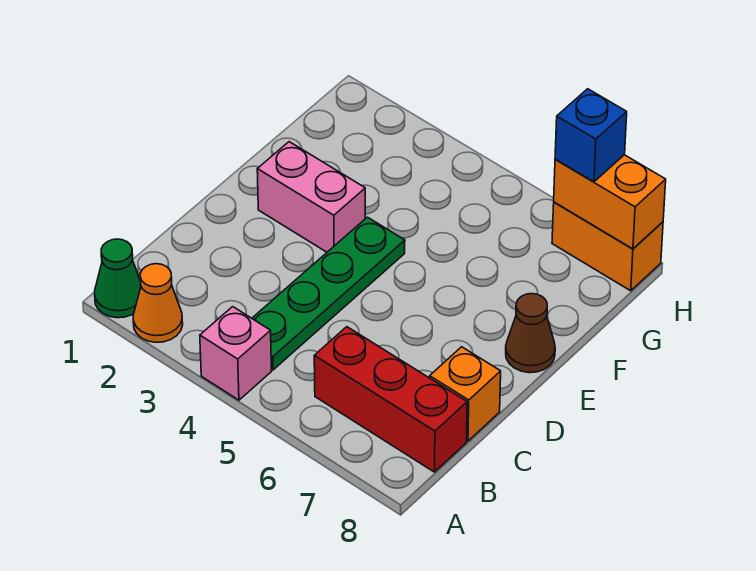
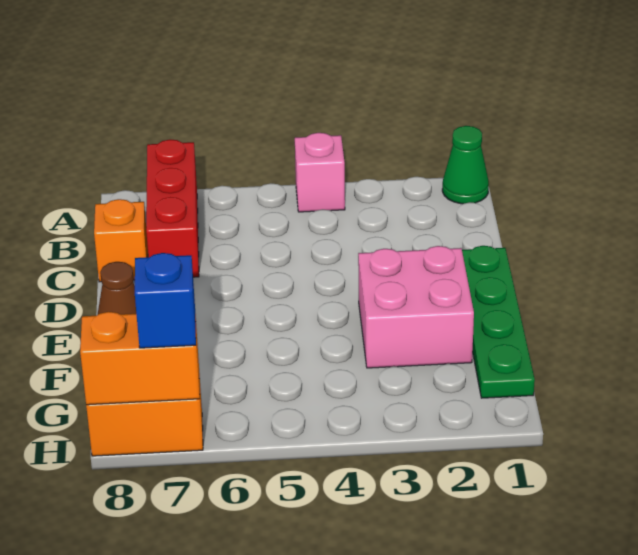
orange 1x1 cone [133,264,183,342] -> none
green 1x4 plate [252,217,405,370] -> green 1x4 plate moved to [462,246,535,398]
red 1x3 brick [314,327,467,472] -> red 1x3 brick turned to [146,139,199,277]
pink 1x2 brick [257,142,365,252] -> pink 2x2 brick [358,246,474,368]

